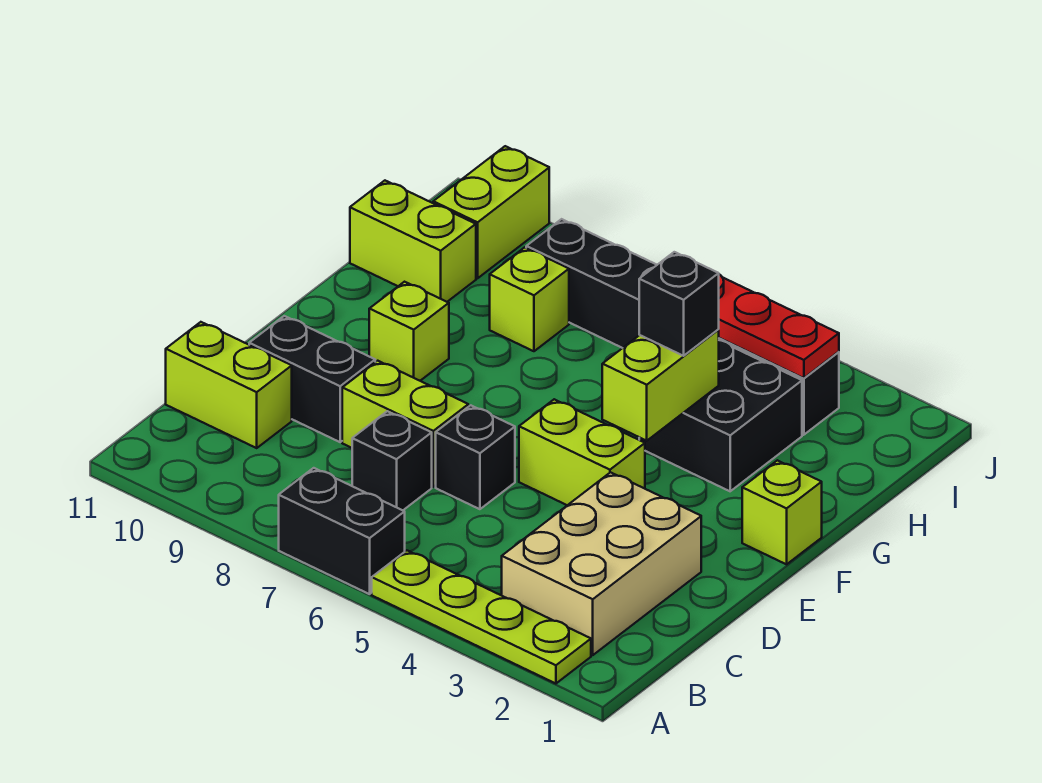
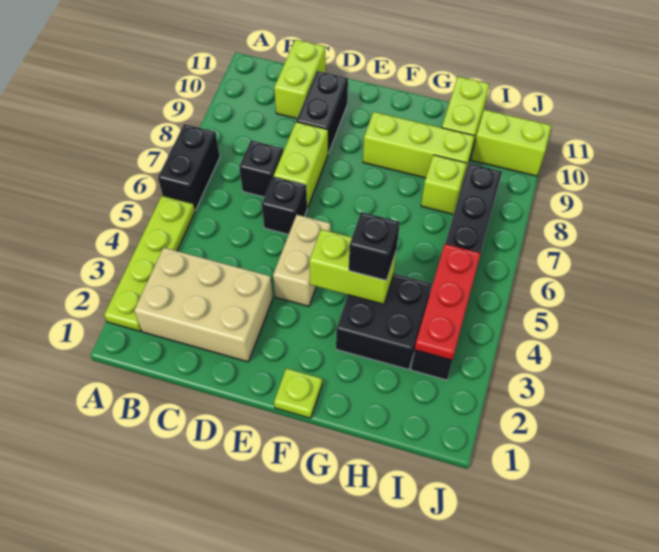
lime 1x2 brick [519,399,645,505] -> tan 1x2 brick [273,215,331,306]
lime 1x1 brick [742,460,822,564] -> lime 1x1 plate [274,368,322,418]
lime 1x1 brick [369,282,449,381] -> lime 1x3 brick [363,112,474,180]

